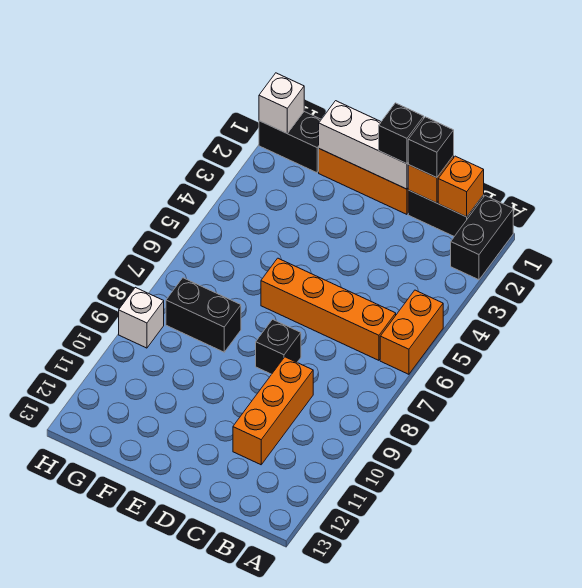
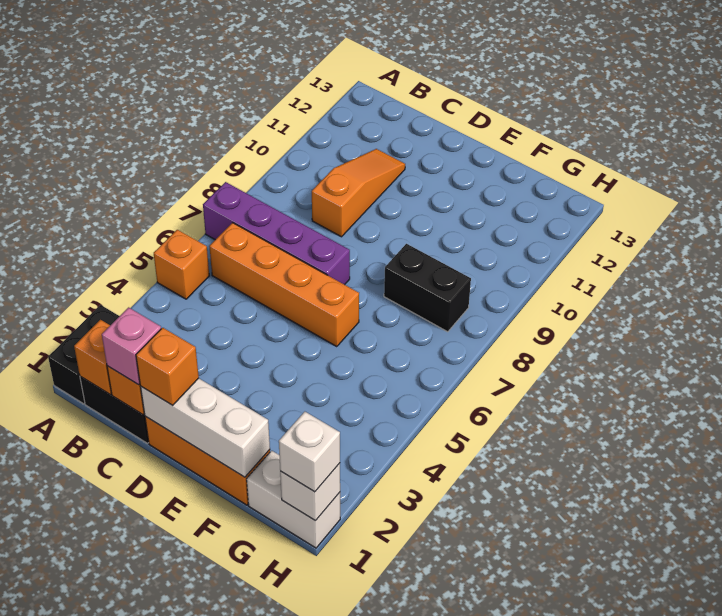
orange 1x2 brick [380,290,443,374] -> orange 1x1 brick [154,230,209,299]
none -> purple 1x4 brick [203,182,350,285]
black 1x1 brick [408,117,454,178] -> pink 1x1 brick [102,307,161,385]
orange 1x3 brick [233,357,313,465] -> orange 1x3 slope [312,149,405,237]
black 1x1 brick [379,103,424,164] -> orange 1x1 brick [136,328,199,405]
black 1x1 brick [256,319,301,374] -> none
black 1x2 brick [259,112,321,173] -> white 1x2 brick [247,451,340,548]
white 1x1 brick [119,287,164,348] -> white 1x1 brick moved to [279,412,340,492]

